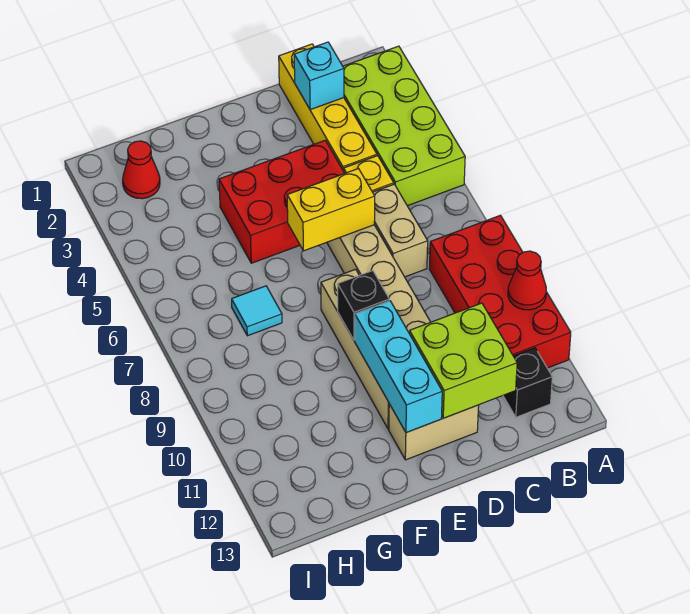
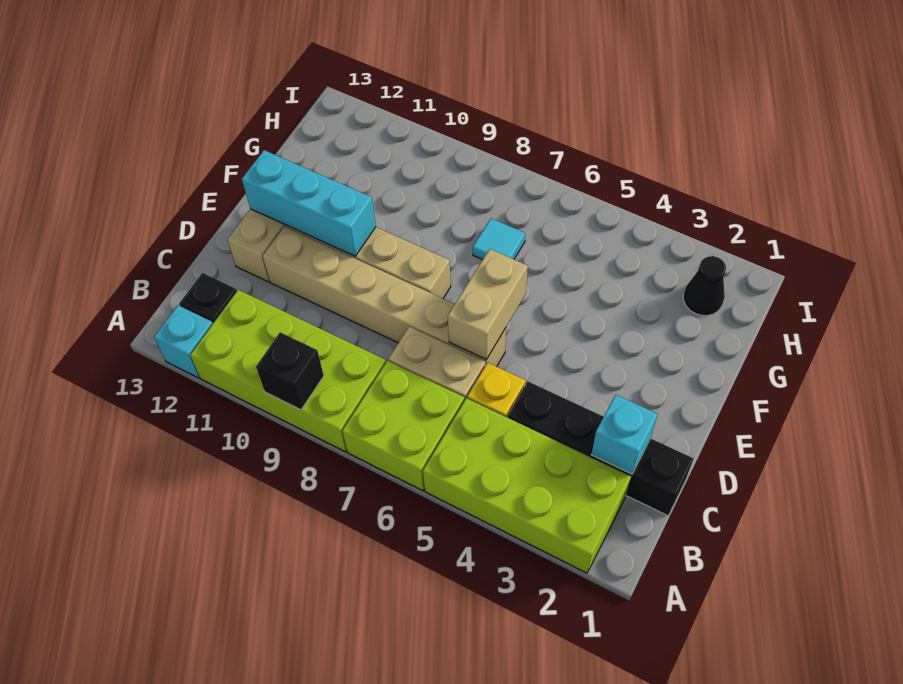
red 2x4 brick [429,215,571,368] -> lime 2x4 brick [190,290,386,452]
red 1x1 cone [508,251,546,310] -> none
none -> cyan 1x1 brick [154,305,213,378]
yellow 1x4 brick [279,44,377,171] -> black 1x4 brick [508,381,694,516]
lime 2x2 brick [409,303,517,418] -> lime 2x2 brick moved to [342,361,464,491]
red 2x3 brick [219,141,345,263] -> none
yellow 1x2 brick [287,169,375,251] -> tan 1x2 brick [448,249,528,360]
black 1x1 brick [338,271,389,340] -> black 1x1 brick moved to [256,332,324,410]
red 1x1 cone [123,141,160,199] -> black 1x1 cone [683,256,726,316]

